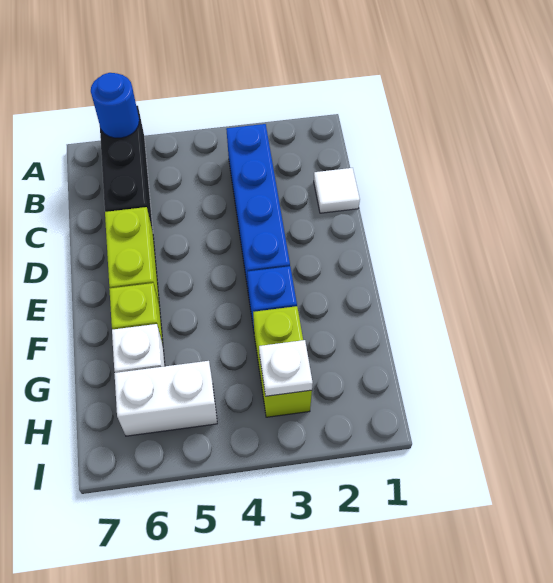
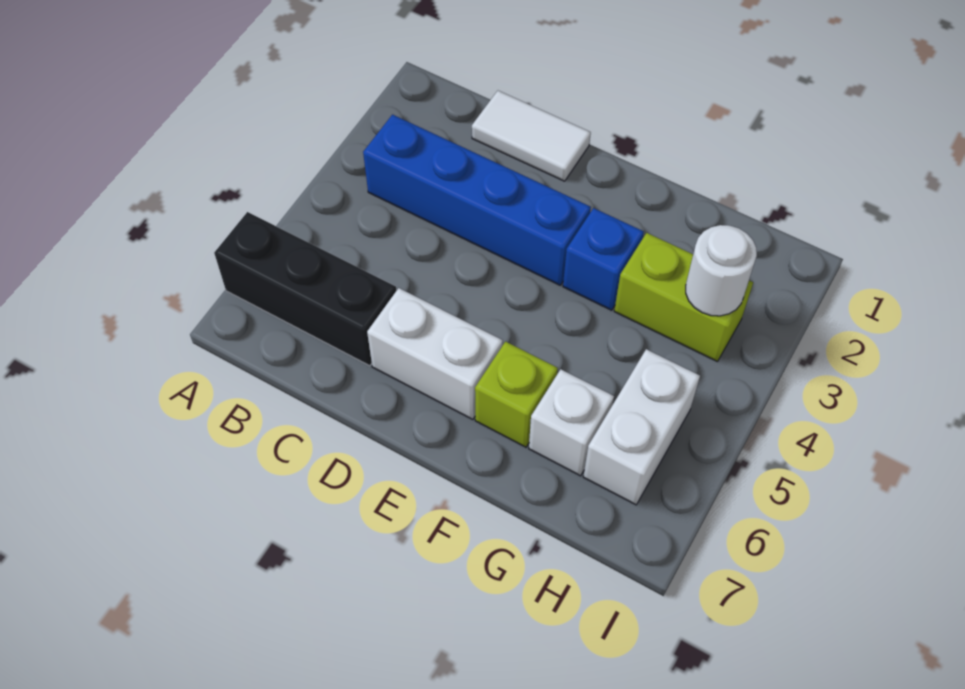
blue 1x1 round brick [91,73,139,138] -> none
white 1x1 tile [314,168,360,213] -> white 1x2 tile [472,91,591,181]
lime 1x2 brick [105,207,160,306] -> white 1x2 brick [367,288,503,419]
white 1x1 plate [259,340,313,396] -> white 1x1 round brick [686,225,757,316]

